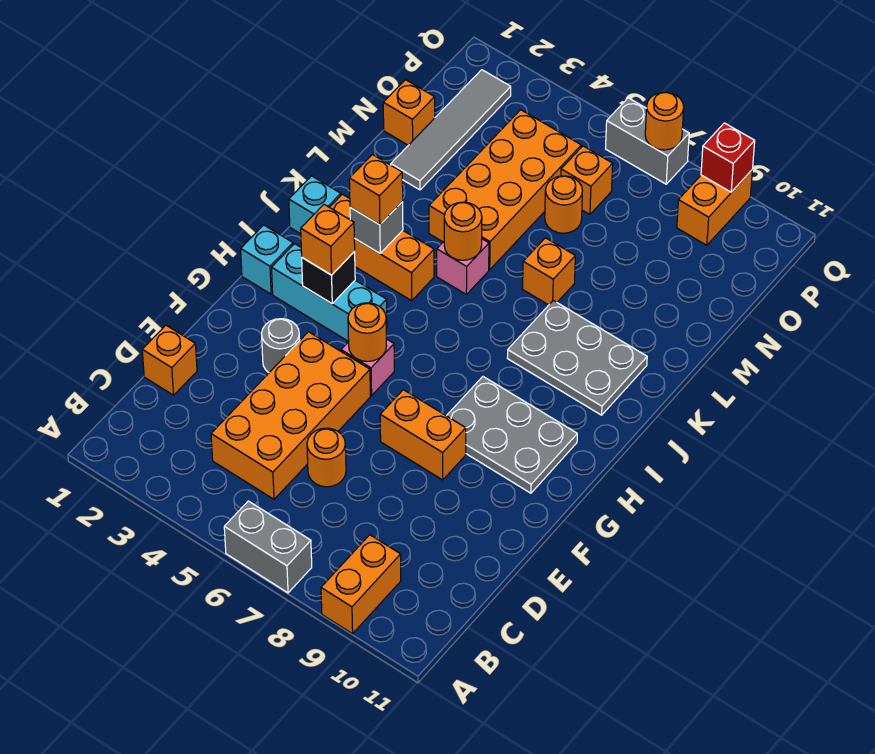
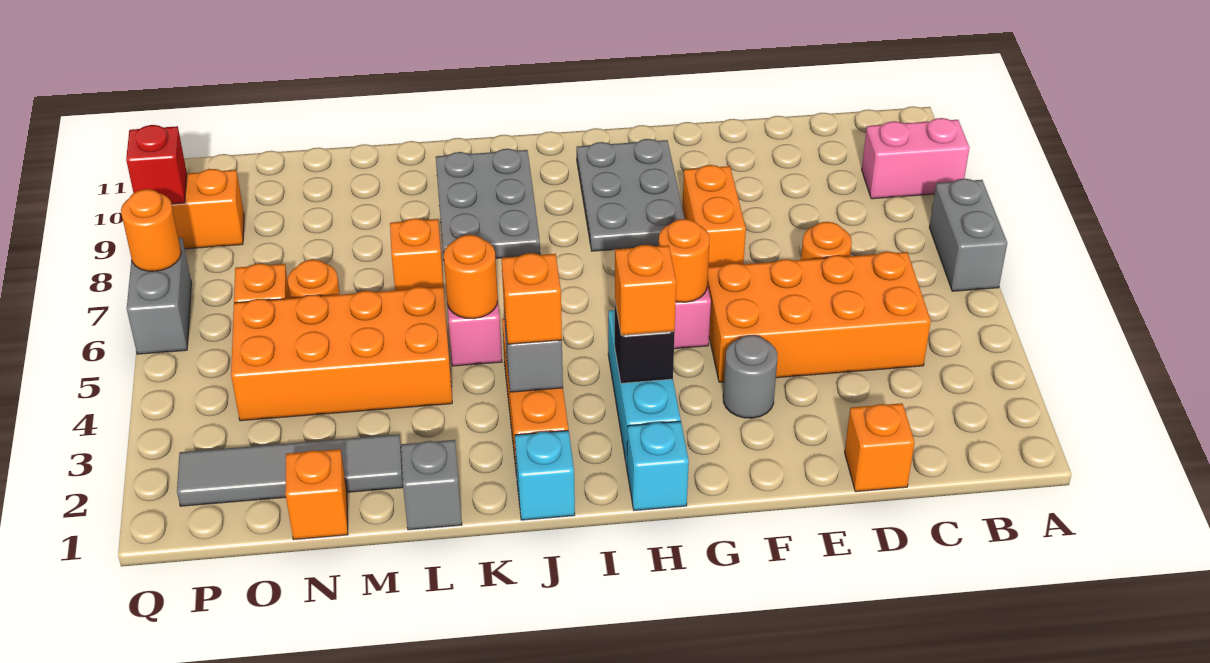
orange 1x2 brick [321,535,401,634] -> pink 1x2 brick [862,118,969,199]
none -> grey 1x1 brick [401,440,462,530]

